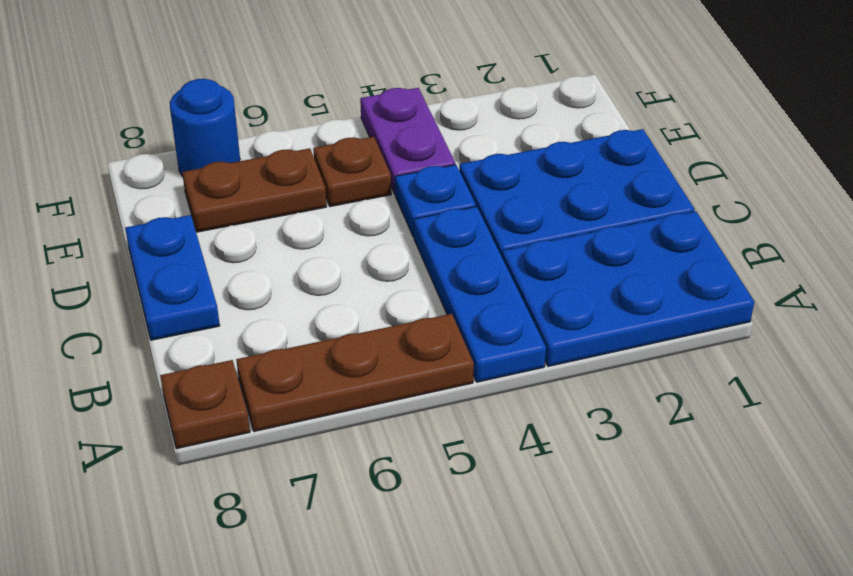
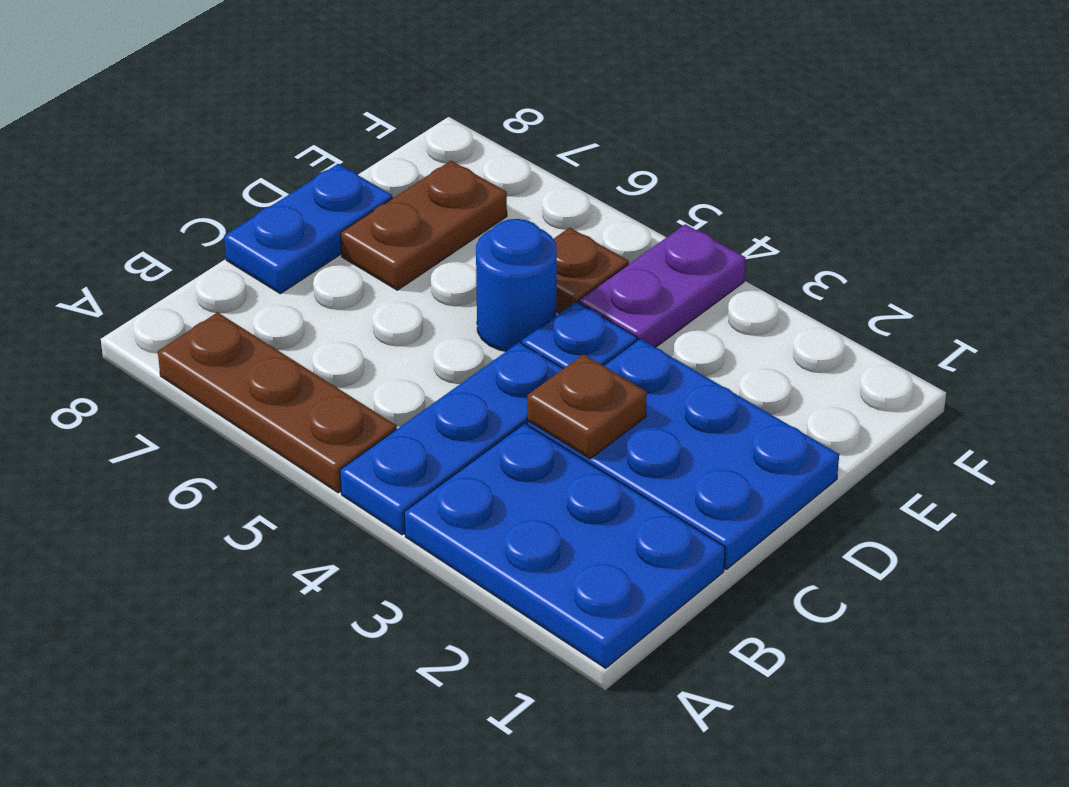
brown 1x1 plate [160,360,250,449] -> brown 1x1 plate moved to [527,354,647,459]
brown 1x2 plate [182,148,326,232] -> brown 1x2 plate turned to [341,161,507,290]
blue 1x1 round brick [170,79,240,176] -> blue 1x1 round brick moved to [476,219,557,351]

